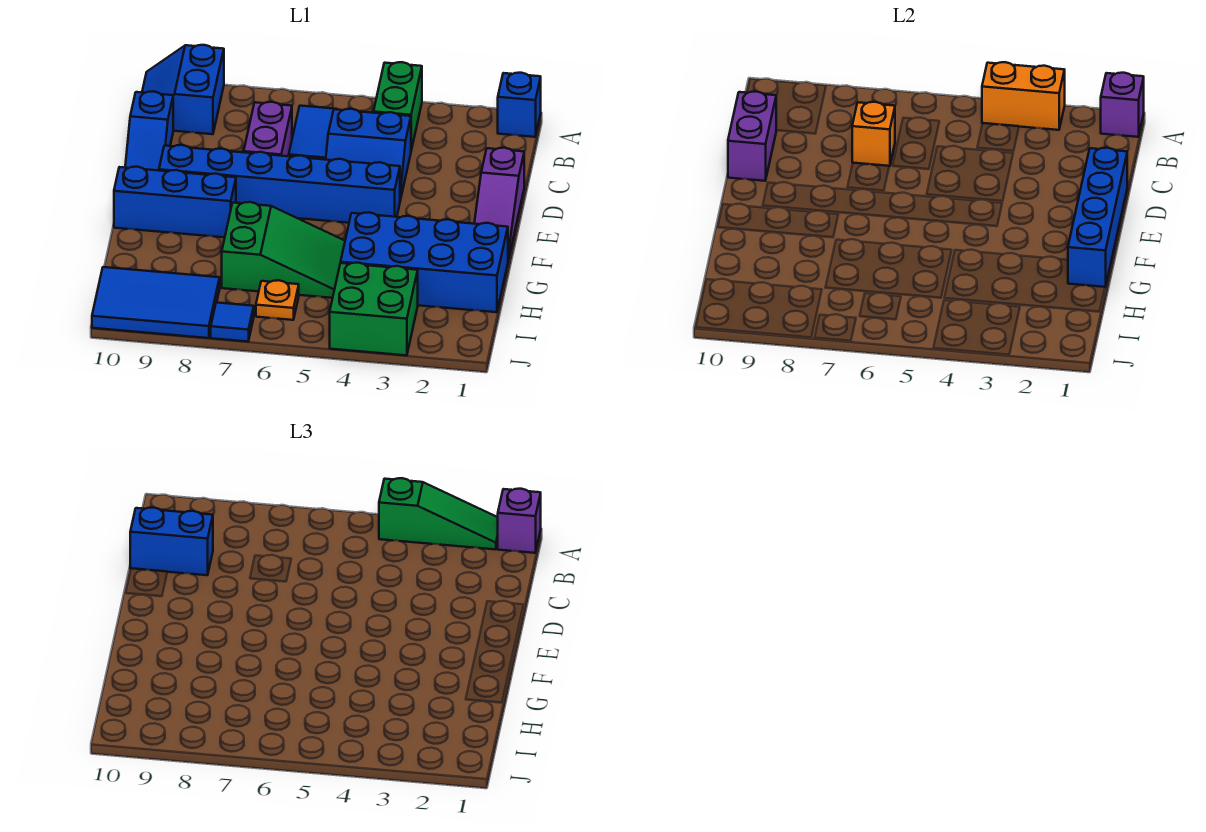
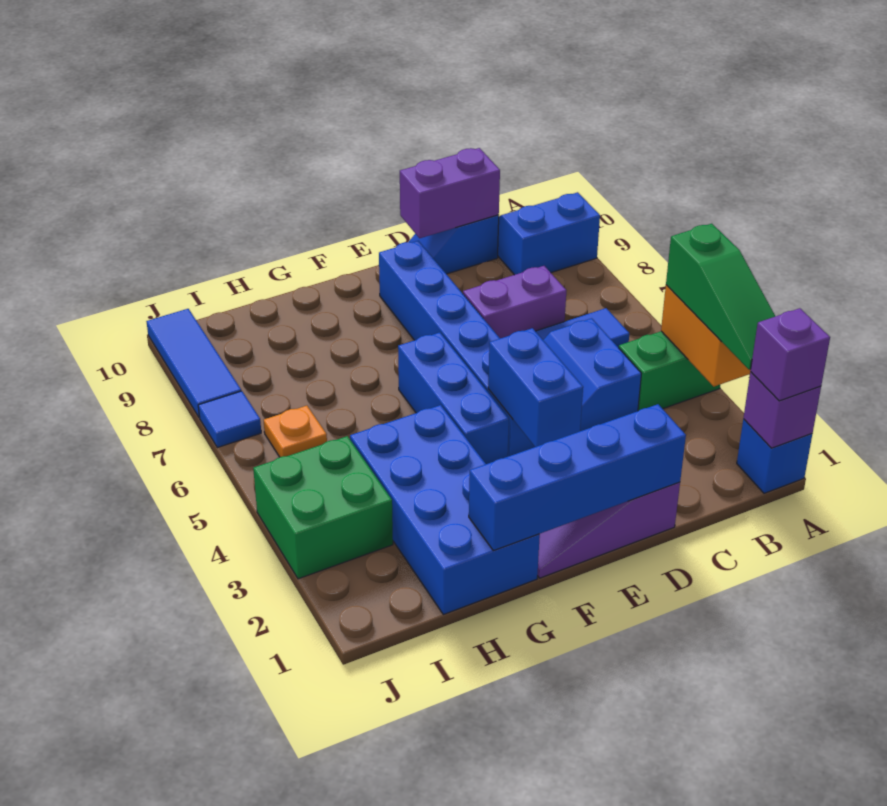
orange 1x1 brick [852,102,895,166] -> none
blue 1x2 brick [130,507,213,575] -> blue 1x2 brick moved to [488,328,583,447]
blue 1x3 brick [114,167,236,237] -> blue 1x3 brick moved to [398,332,509,464]
green 2x3 slope [222,202,345,298] -> none
blue 2x3 tile [92,267,220,338] -> blue 1x3 tile [146,309,241,418]

